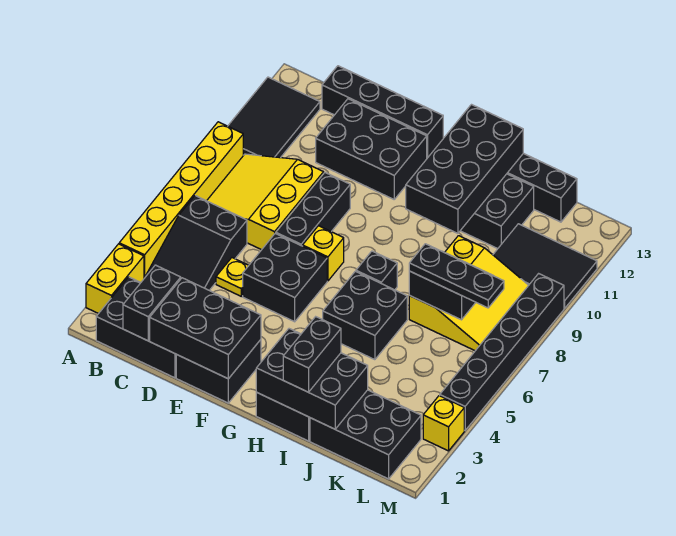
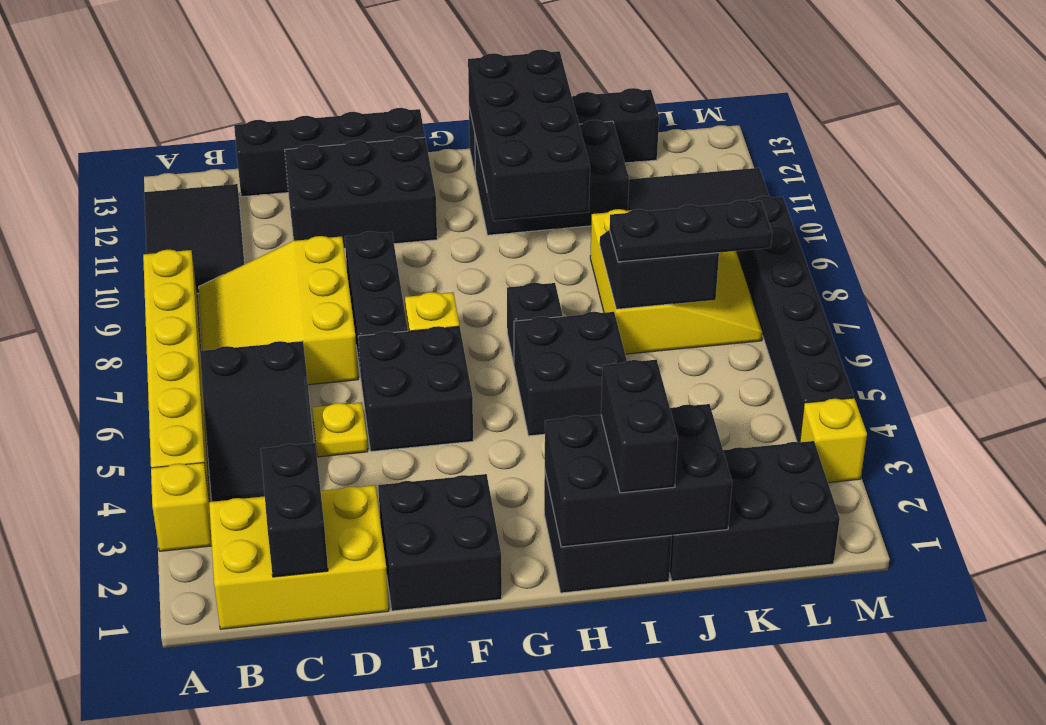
yellow 1x2 brick [86,244,144,314] -> yellow 1x1 brick [151,463,212,551]
black 2x3 brick [96,277,177,378] -> yellow 2x3 brick [209,485,389,629]
black 2x3 brick [150,278,261,379] -> none

